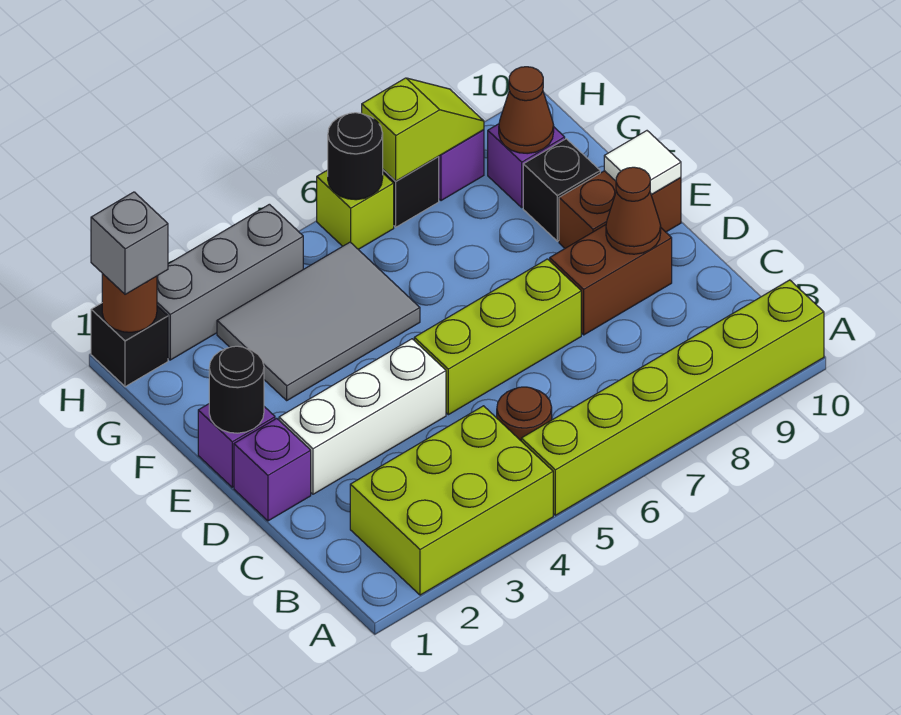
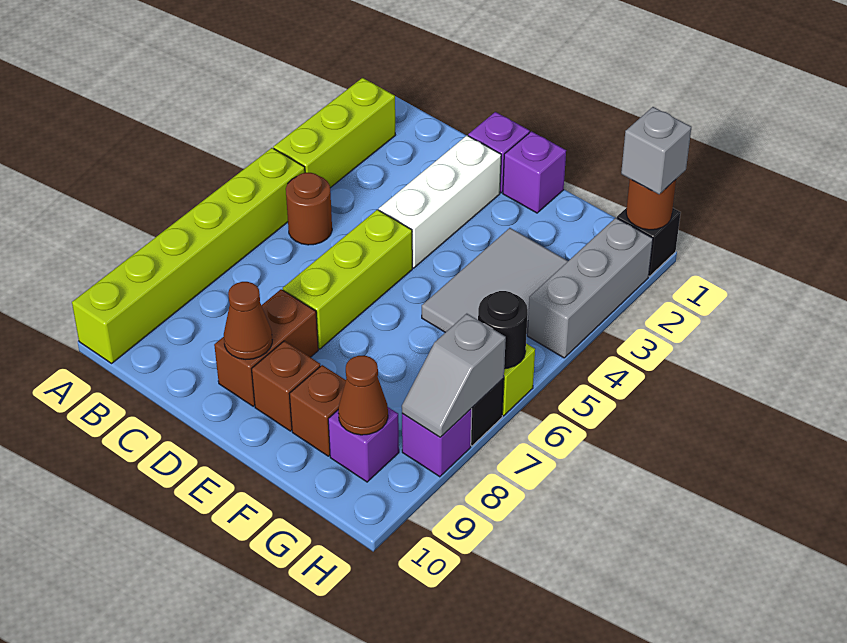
lime 2x3 brick [350,406,553,595] -> lime 1x3 brick [273,78,395,188]
black 1x1 round brick [209,346,264,433] -> none
brown 1x2 brick [559,171,681,248] -> brown 1x1 brick [252,341,320,431]
white 1x1 tile [604,131,681,195] -> none
black 1x1 brick [523,139,600,241] -> brown 1x1 brick [290,365,346,456]
lime 1x2 slope [362,78,484,181] -> grey 1x2 slope [402,314,506,437]

